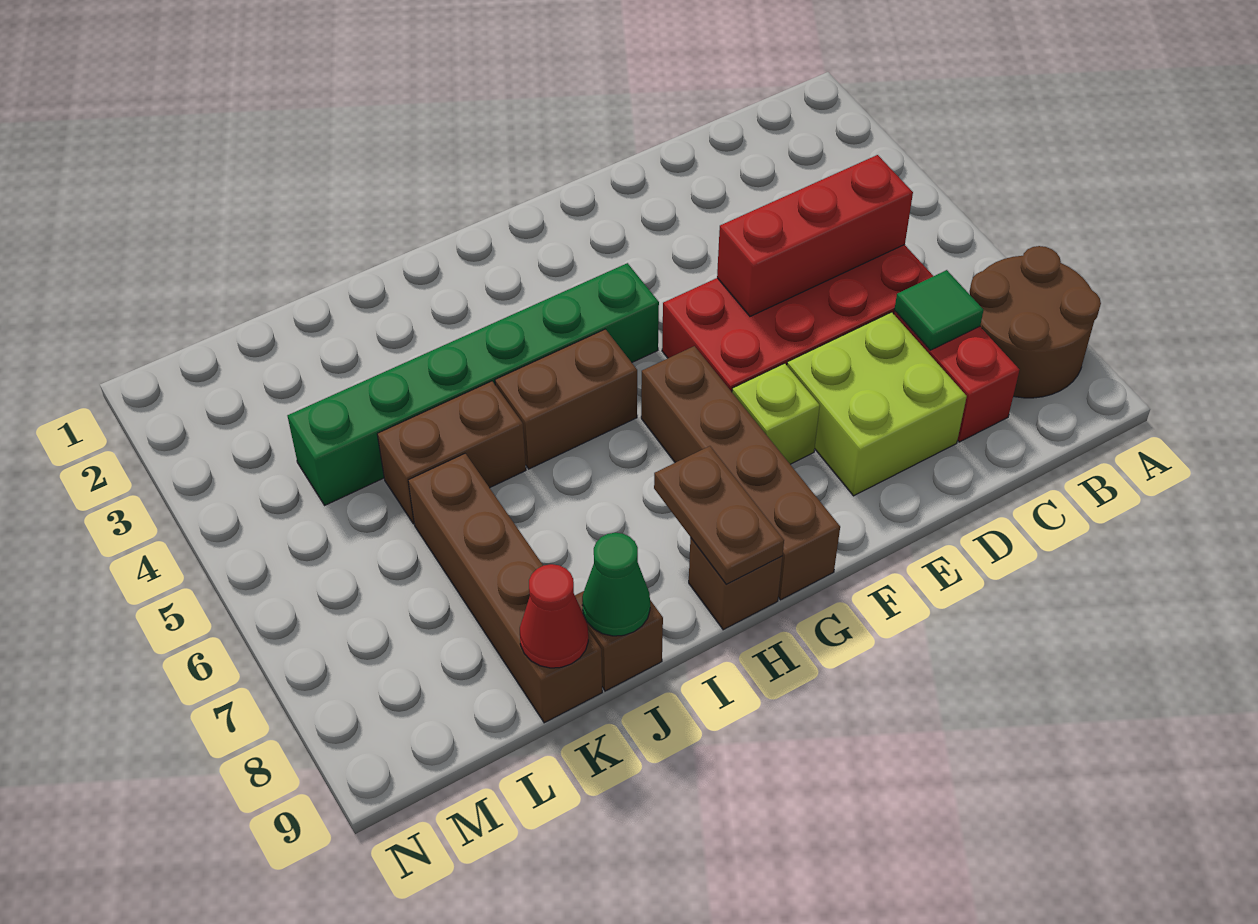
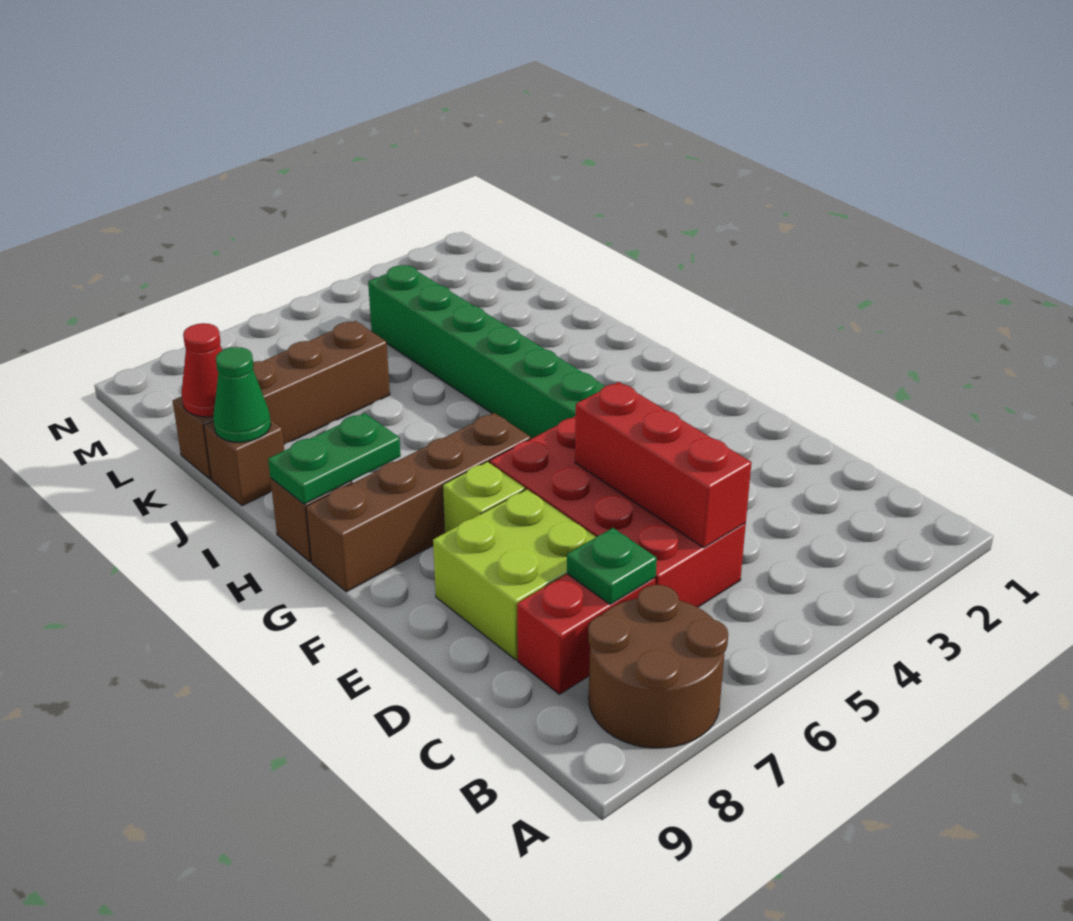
green 1x1 tile [894,270,984,350] -> green 1x1 plate [567,528,657,605]
brown 1x2 brick [495,329,637,469] -> none
brown 1x2 plate [654,446,784,584] -> green 1x2 plate [268,413,401,504]
brown 1x2 brick [377,381,526,524] -> none

